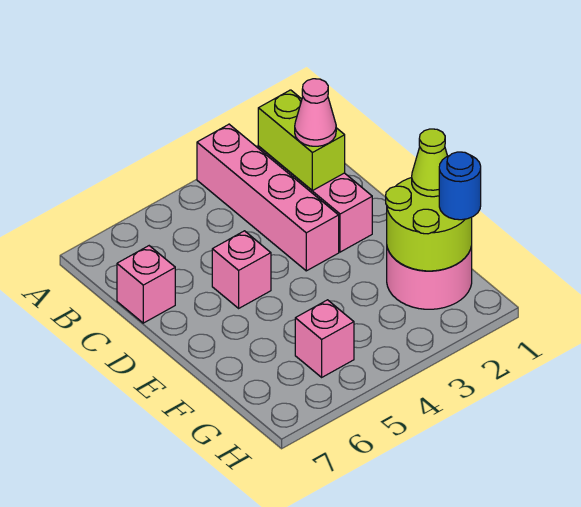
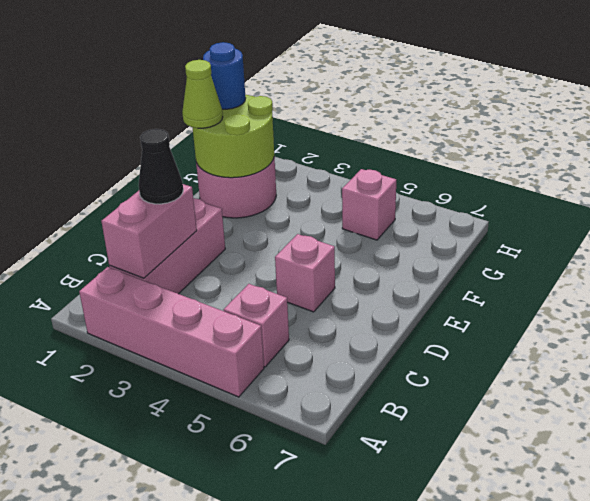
pink 1x4 brick [197,124,339,271] -> pink 1x4 brick turned to [79,267,264,397]
lime 1x2 brick [258,90,345,191] -> pink 1x2 brick [101,184,197,278]
pink 1x1 cone [295,79,336,146] -> black 1x1 cone [139,129,183,204]
pink 1x1 brick [117,246,175,323] -> pink 1x1 brick moved to [223,284,289,367]

